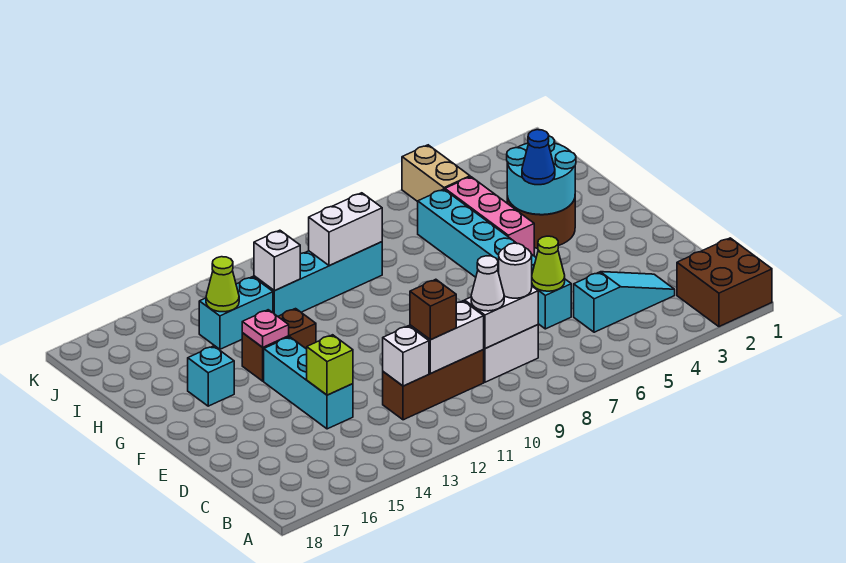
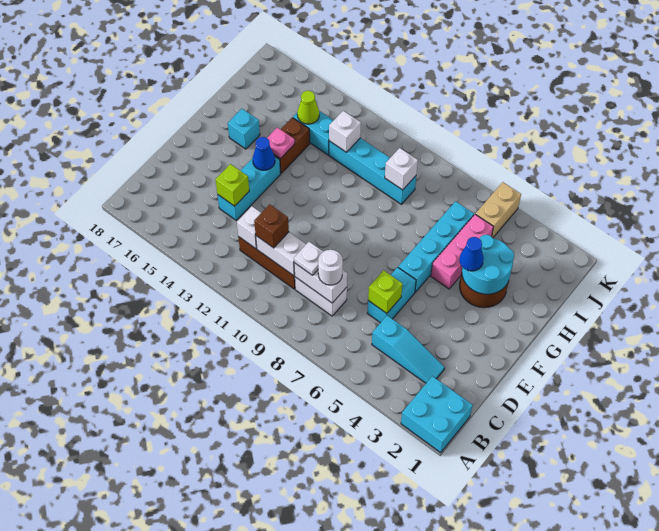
brown 2x2 brick [677,238,772,327] -> cyan 2x2 brick [401,376,473,453]
white 1x1 cone [471,256,504,311] -> white 1x1 plate [294,242,323,275]
lime 1x1 cone [532,236,565,291] -> lime 1x1 brick [368,270,403,313]
none -> blue 1x1 cone [253,137,275,170]
brown 1x2 brick [242,309,316,381] -> brown 1x2 brick turned to [274,118,310,173]
white 1x2 brick [309,193,382,266] -> white 1x1 brick [385,148,418,190]

